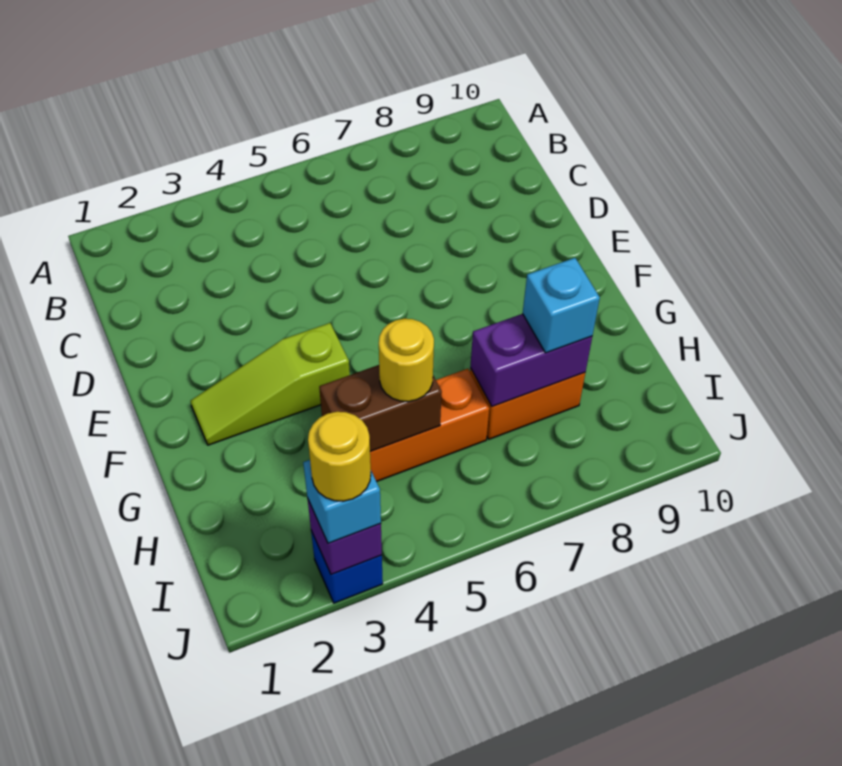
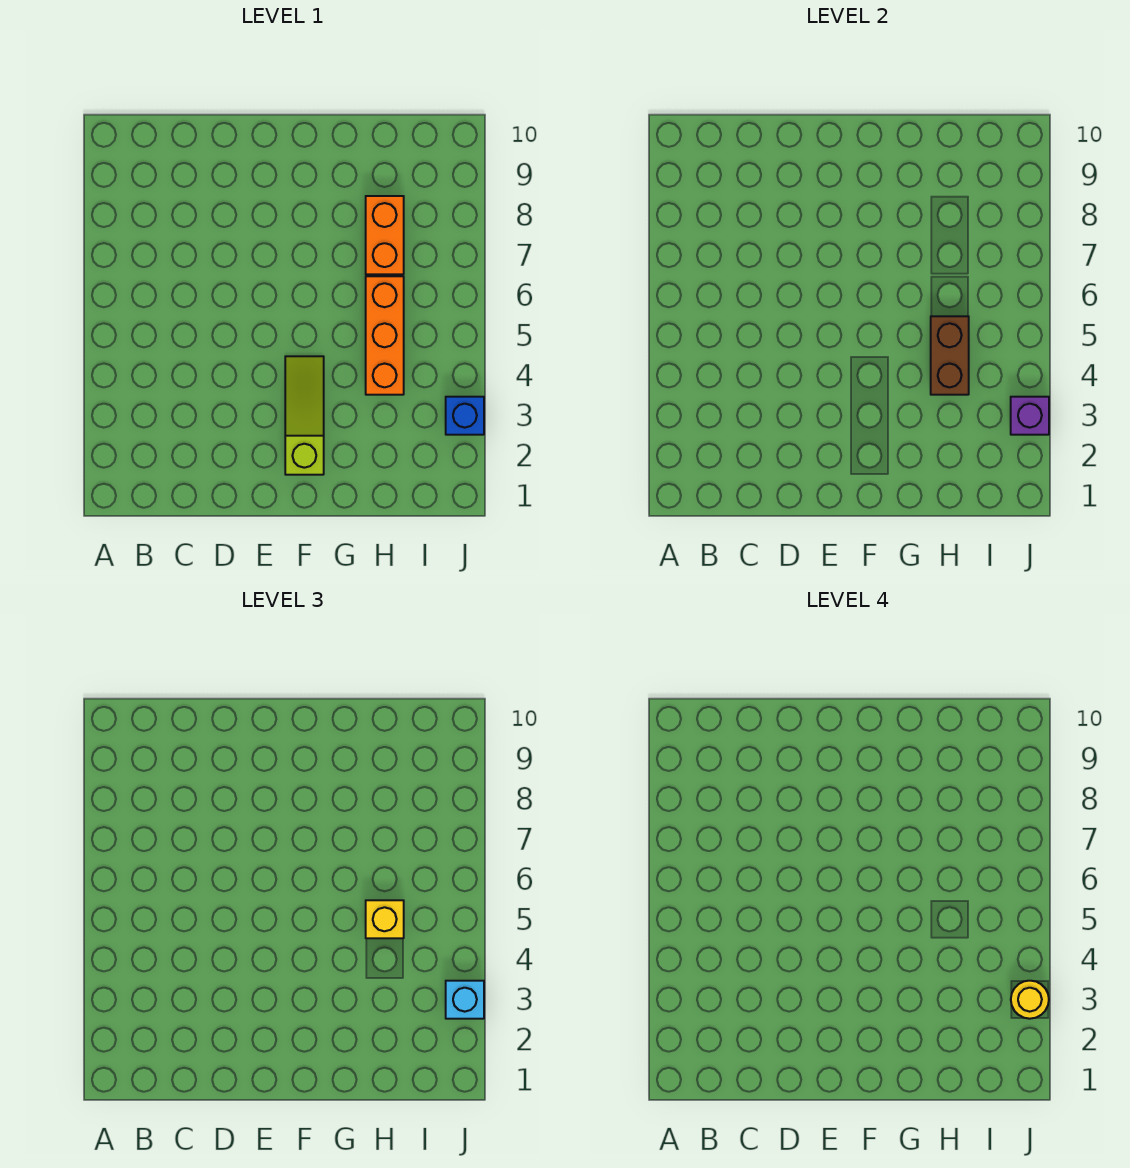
lime 1x3 slope [191,323,350,445] -> lime 1x3 slope turned to [285,356,324,475]
yellow 1x1 round brick [379,319,434,402] -> yellow 1x1 brick [366,900,404,938]
purple 1x2 brick [470,314,592,407] -> none
cyan 1x1 brick [523,258,600,353] -> none

